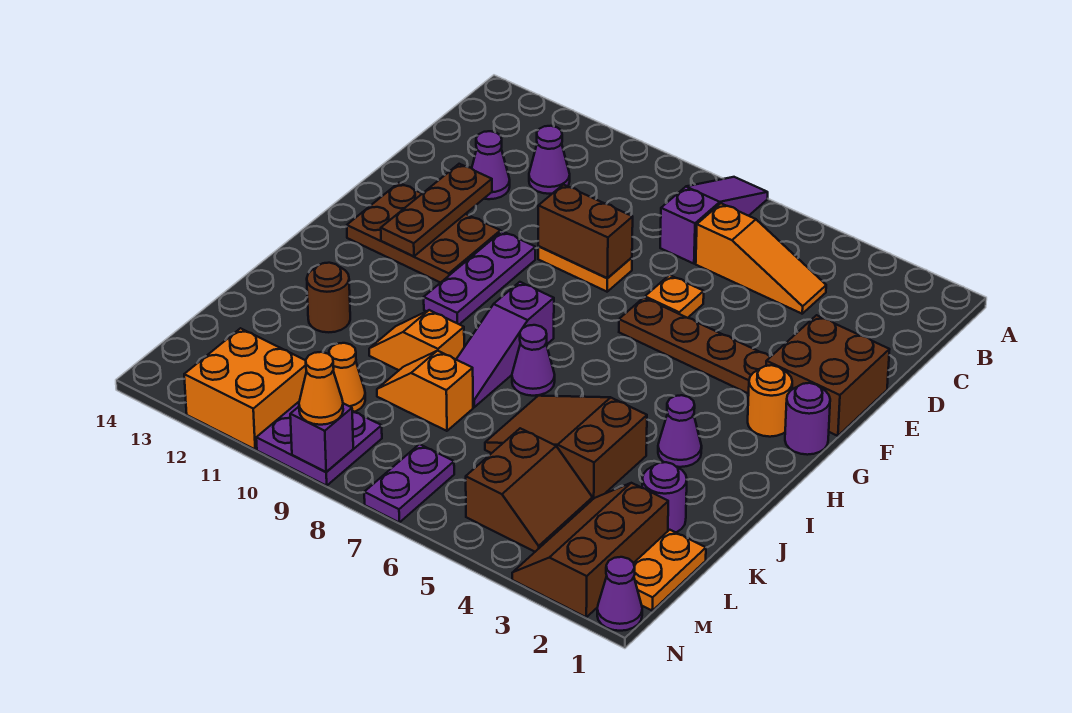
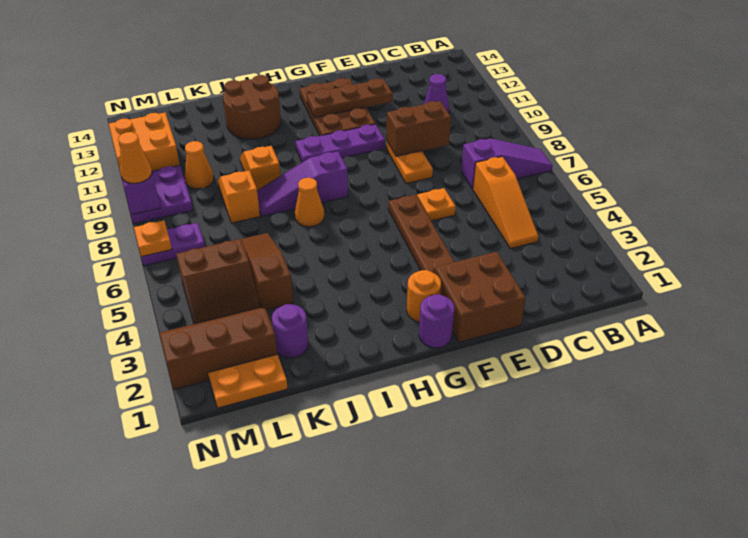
purple 1x1 cone [472,131,510,199] -> none
brown 1x2 brick [538,185,633,278] -> brown 1x2 brick turned to [387,101,451,156]
purple 1x1 cone [658,395,702,467] -> none
purple 1x1 cone [512,325,555,396] -> orange 1x1 cone [295,178,324,227]
brown 2x3 slope [485,396,647,500] -> brown 1x3 slope [241,233,293,310]
brown 1x1 round brick [307,263,350,332] -> brown 2x2 round brick [223,75,281,139]
purple 1x1 cone [597,557,642,631] -> none
none -> orange 1x1 plate [134,221,172,257]

